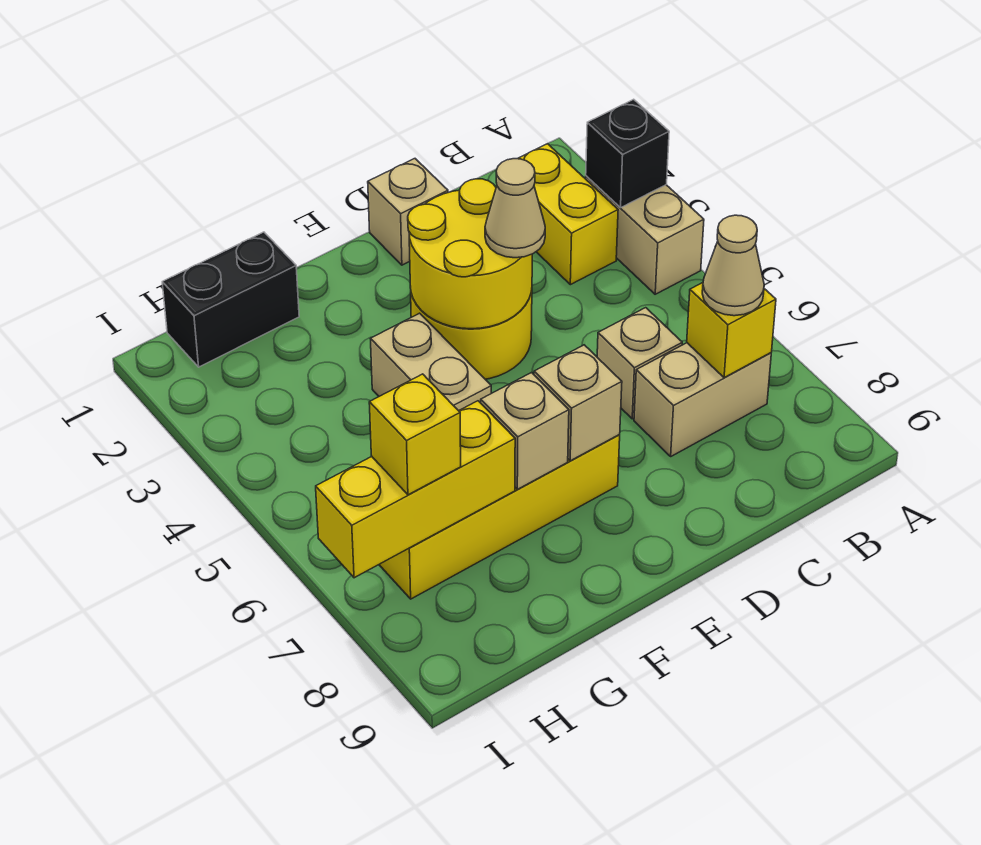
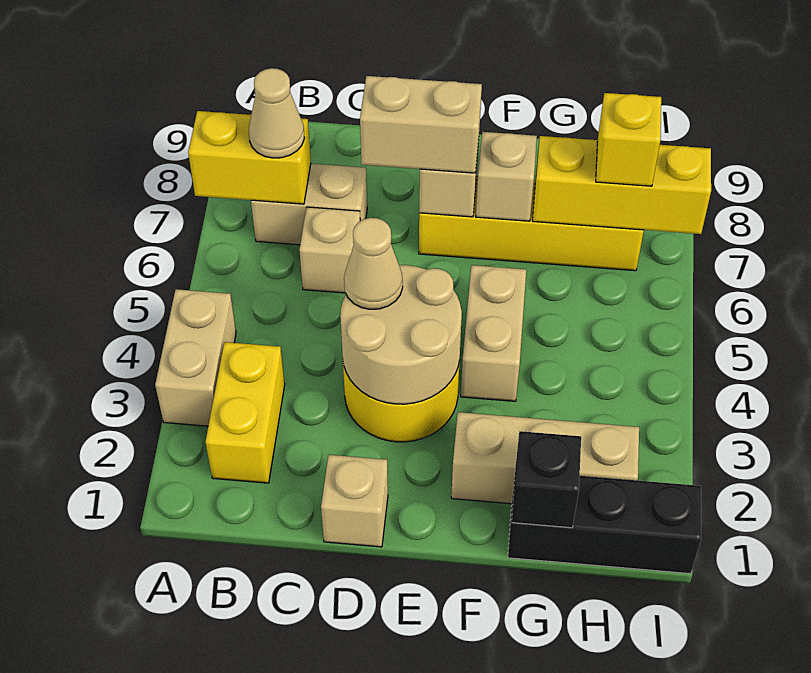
black 1x1 brick [586,99,669,208] -> black 1x1 brick moved to [512,431,581,528]
yellow 1x1 brick [687,283,776,378] -> yellow 1x2 brick [188,111,311,204]
yellow 2x2 round brick [408,179,532,329] -> tan 2x2 round brick [340,265,462,404]
none -> tan 1x2 brick [360,76,482,173]
none -> tan 1x3 brick [451,412,639,504]
black 1x2 brick [162,232,299,367] -> black 1x3 brick [508,476,701,574]

